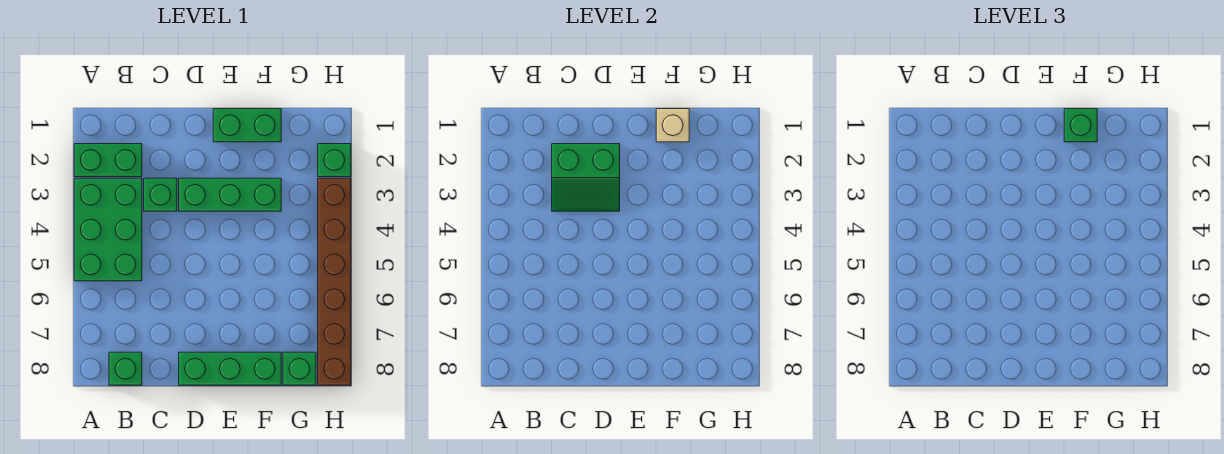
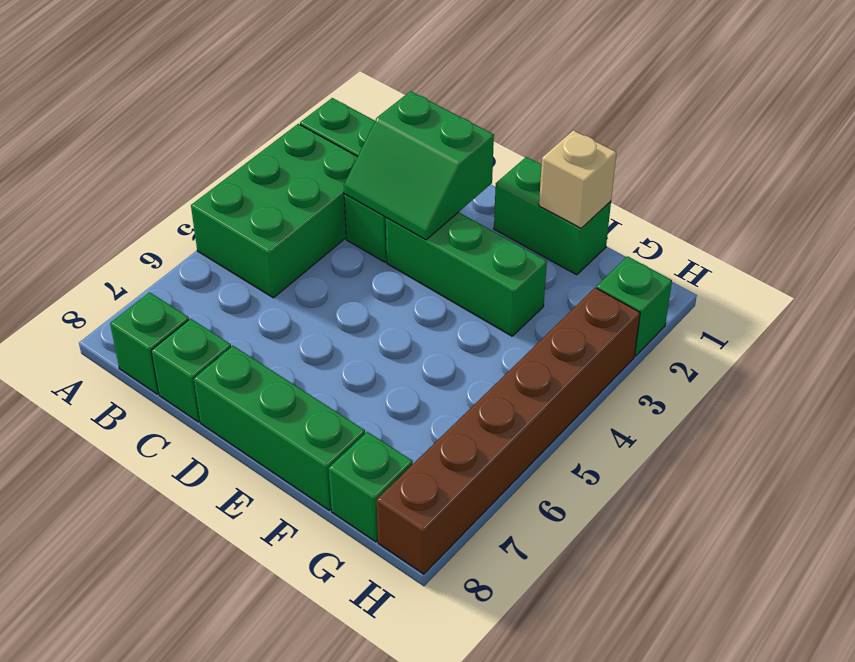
green 1x1 brick [1064,109,1097,142] -> green 1x1 brick moved to [151,319,231,422]

